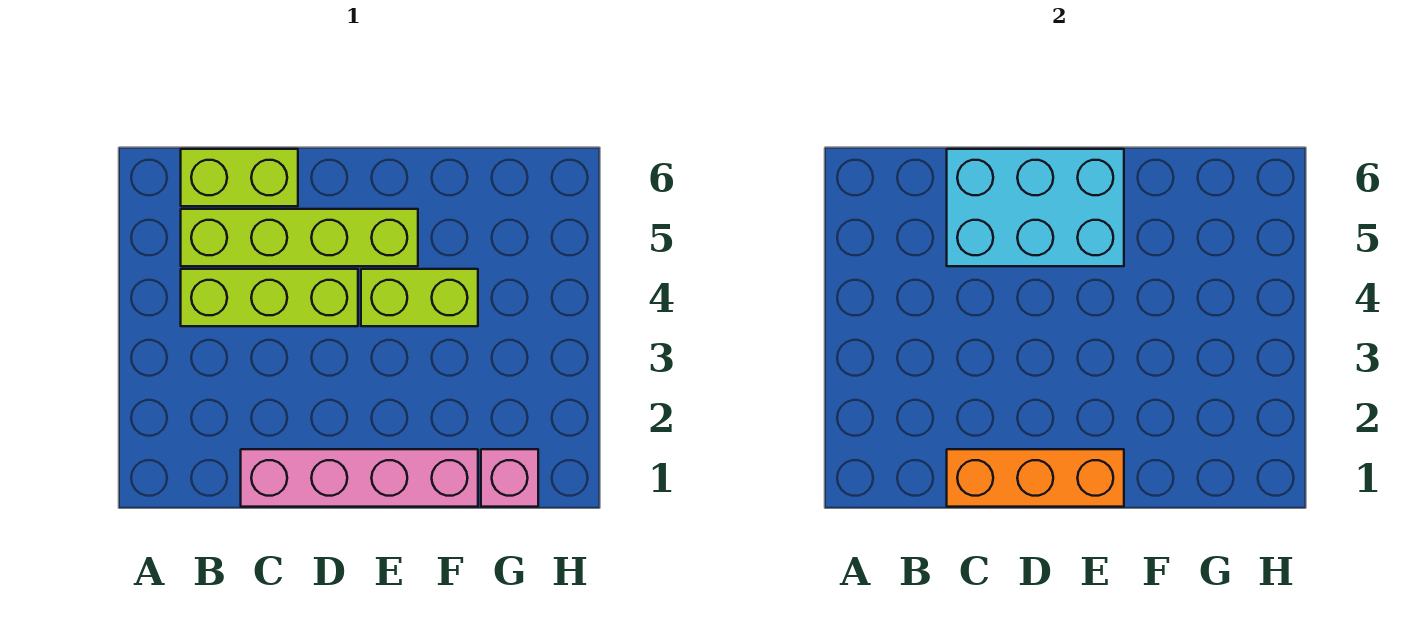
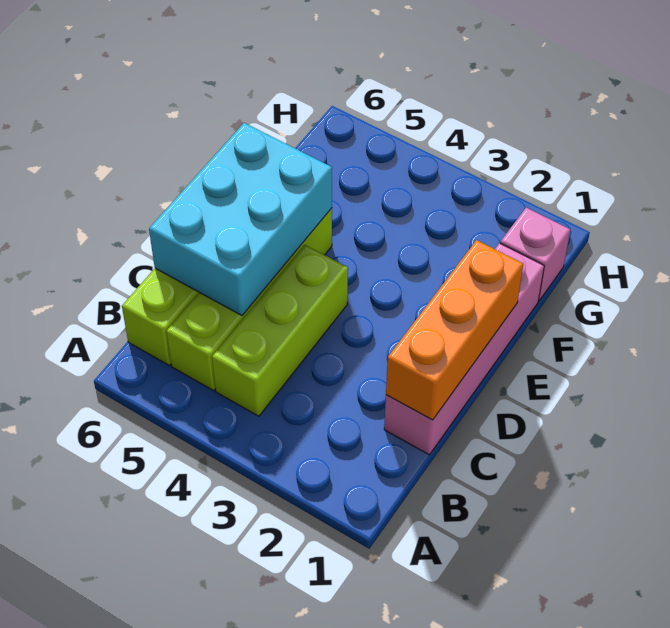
lime 1x2 brick [361,269,478,326] -> none

